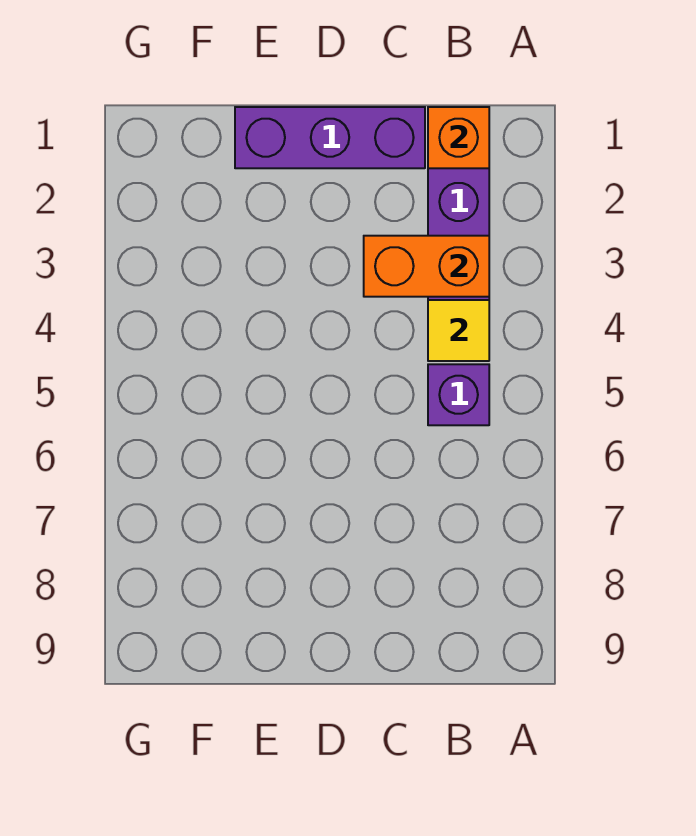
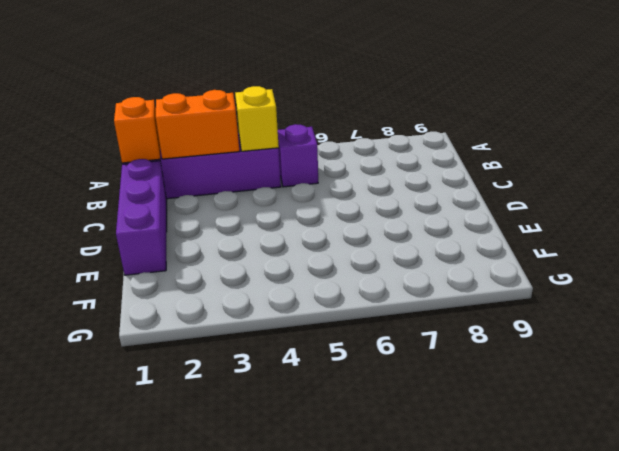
orange 1x2 brick [364,236,489,297] -> orange 1x2 brick turned to [156,90,239,159]
yellow 1x1 tile [428,300,489,361] -> yellow 1x1 brick [235,86,279,151]

